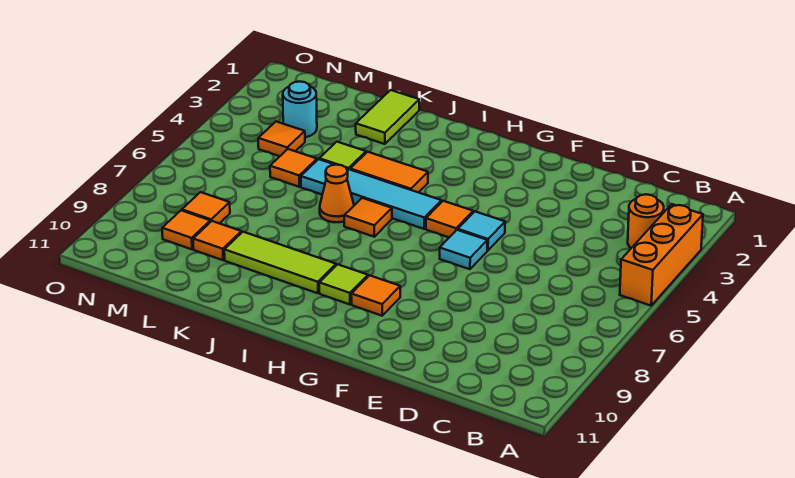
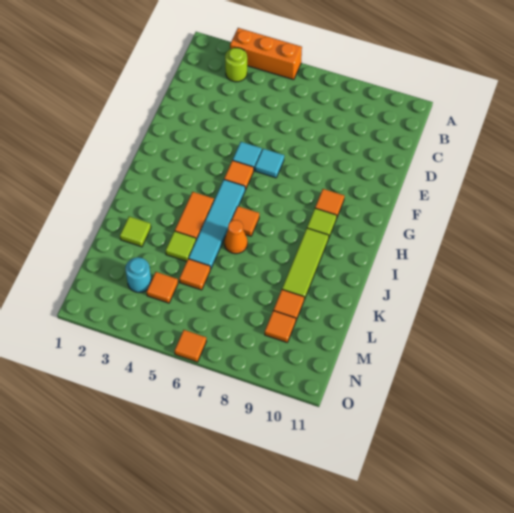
orange 1x1 round brick [628,194,664,248] -> lime 1x1 round brick [225,48,247,82]
lime 1x2 tile [356,90,419,144] -> lime 1x1 tile [120,216,151,247]
orange 1x1 tile [182,192,230,224] -> orange 1x1 tile moved to [174,330,206,362]

